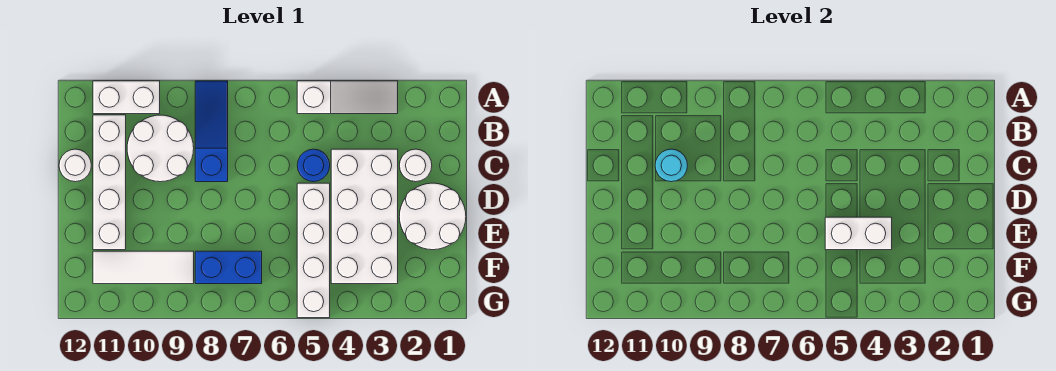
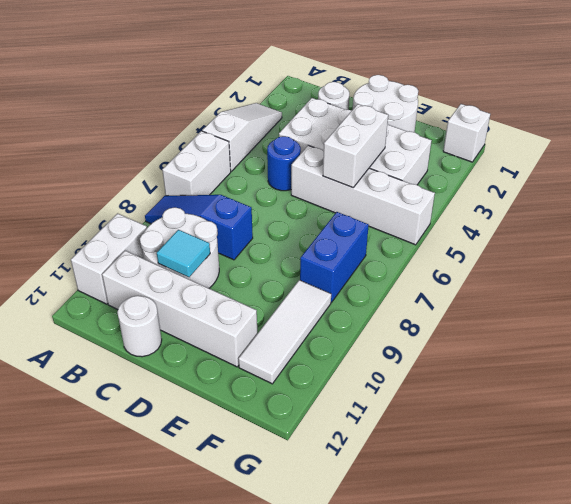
none -> white 1x2 brick [162,131,231,196]
cyan 1x1 round brick [655,149,688,182] -> cyan 1x1 tile [157,230,210,277]
none -> white 1x1 brick [443,104,490,162]

